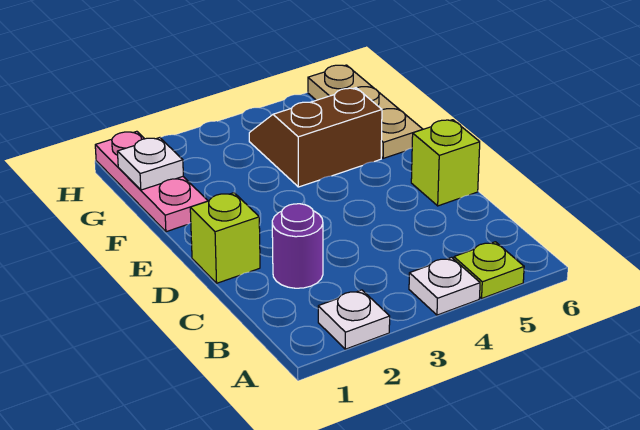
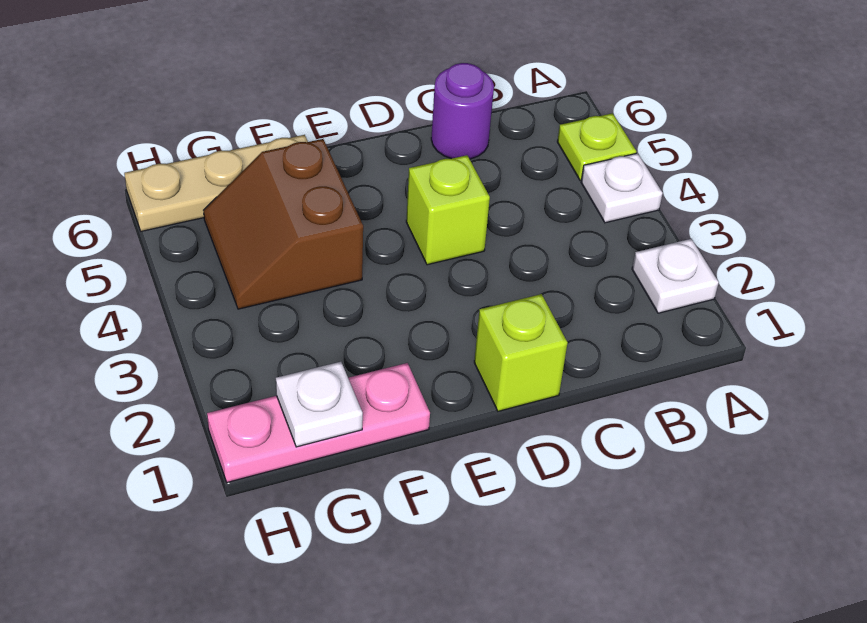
purple 1x1 round brick [272,204,323,288] -> purple 1x1 round brick moved to [431,63,494,159]
lime 1x1 brick [411,120,480,206] -> lime 1x1 brick moved to [406,155,490,265]

